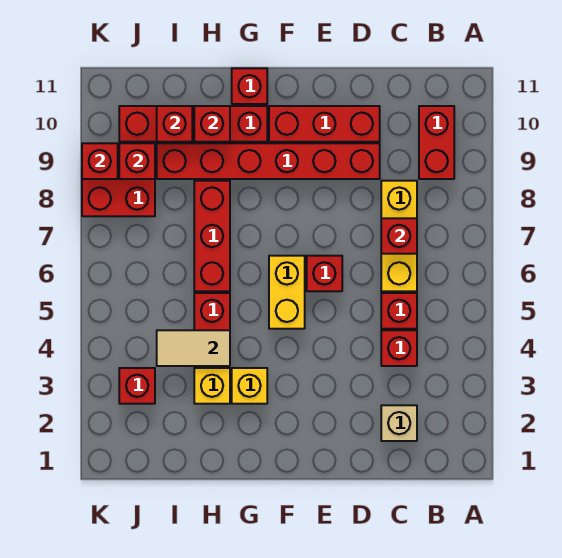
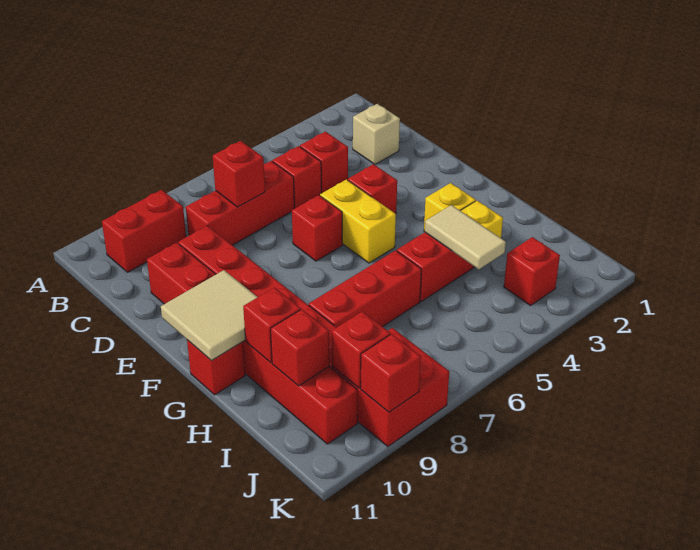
yellow 1x3 brick [381,181,417,291] -> red 1x3 brick [186,161,294,245]
none -> red 1x1 brick [348,164,397,214]
yellow 1x2 brick [269,256,305,329] -> yellow 1x2 brick turned to [320,180,396,263]
none -> tan 2x2 tile [161,270,257,361]

